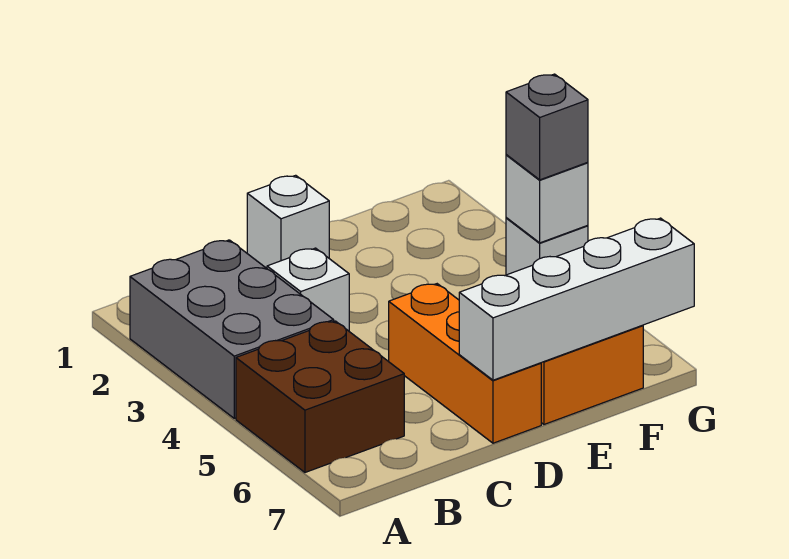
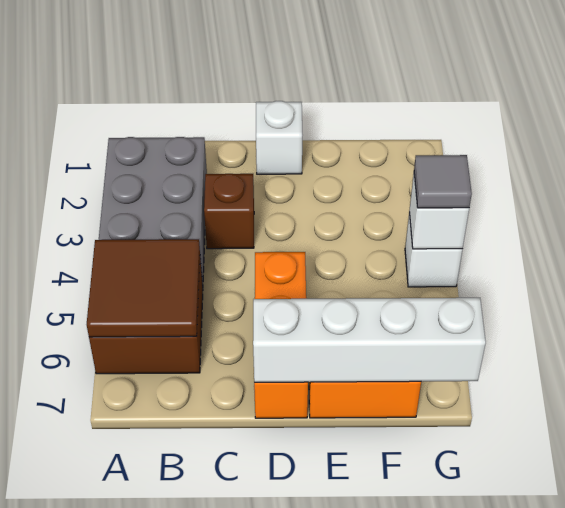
none -> brown 2x2 tile [87,239,200,337]
white 1x1 brick [267,248,349,331] -> brown 1x1 brick [204,174,254,249]
grey 1x1 brick [506,74,588,180] -> grey 1x1 tile [414,155,472,208]

